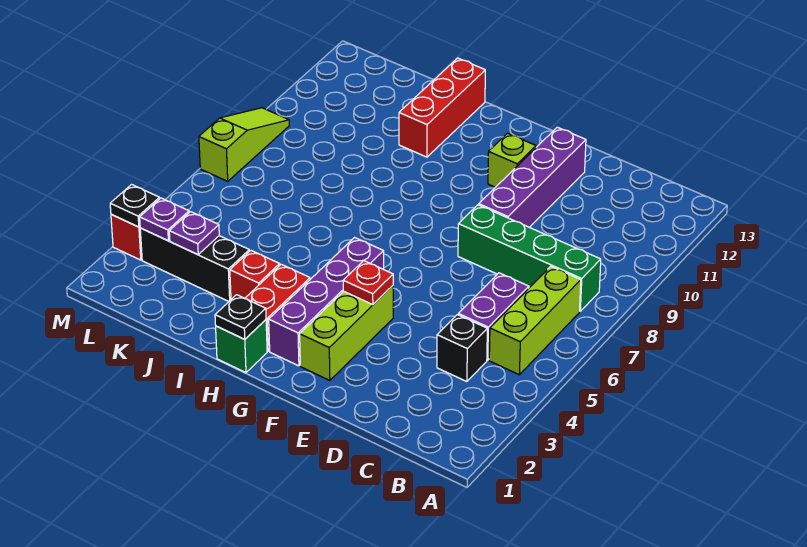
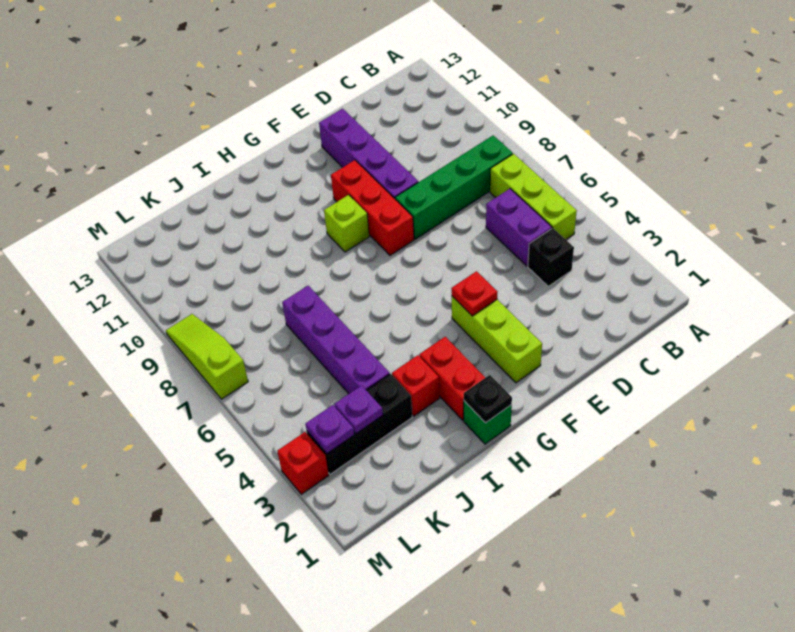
lime 1x1 brick [488,133,536,187] -> lime 1x1 brick moved to [324,195,369,252]
purple 1x4 brick [269,238,384,366] -> purple 1x4 brick moved to [282,286,390,394]
red 1x3 brick [399,58,485,157] -> red 1x3 brick moved to [331,160,414,255]
black 1x1 plate [110,185,160,227] -> none

